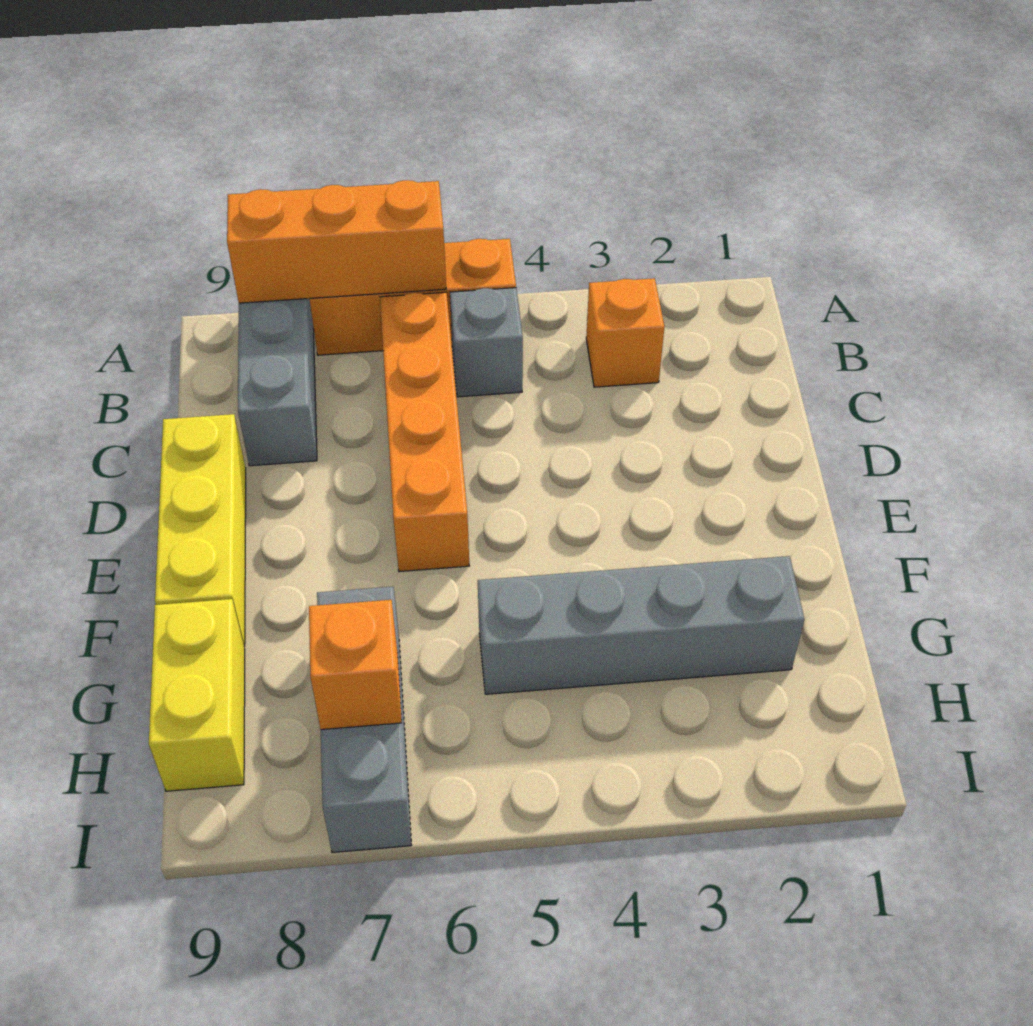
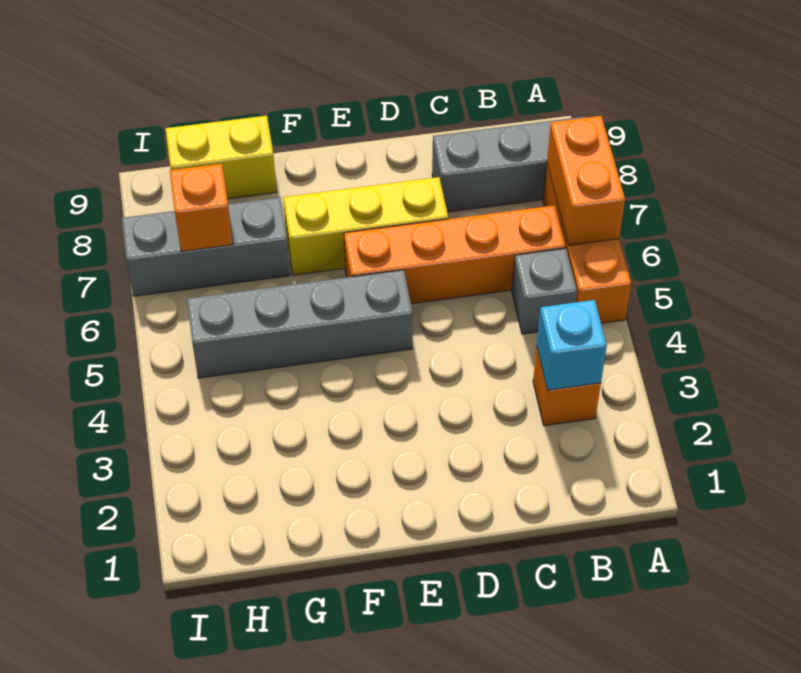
orange 1x3 brick [227,180,446,303] -> orange 1x2 brick [547,116,625,245]
none -> cyan 1x1 brick [537,300,607,390]
yellow 1x3 brick [155,414,246,647] -> yellow 1x3 brick moved to [283,177,448,275]
grey 1x4 brick [478,556,804,694] -> grey 1x4 brick turned to [187,270,413,378]

